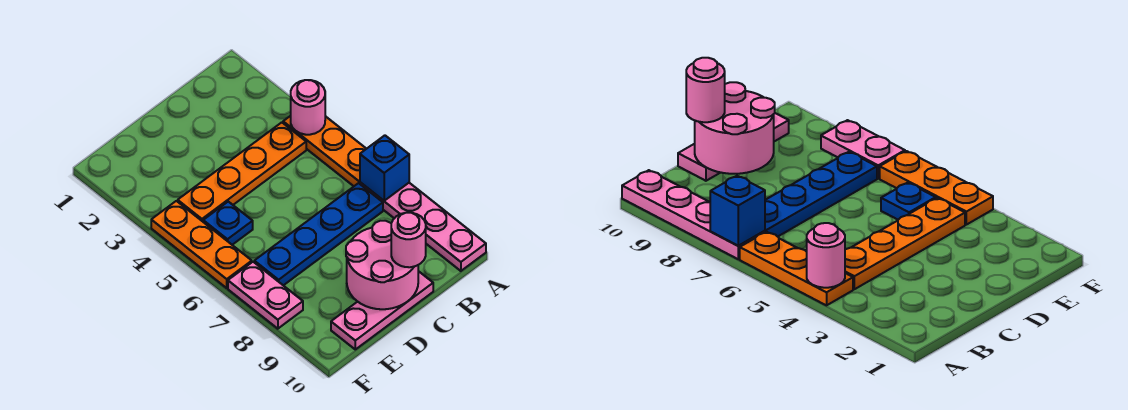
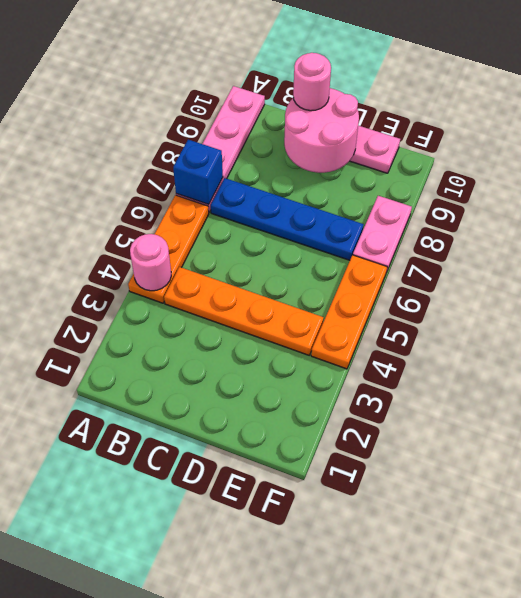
blue 1x1 plate [203,202,253,245] -> none

